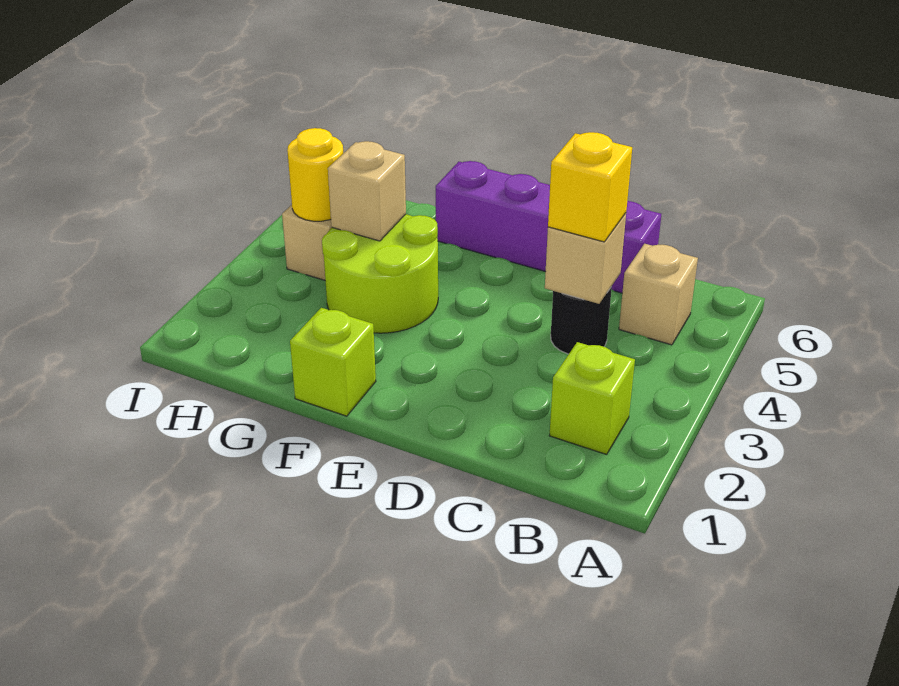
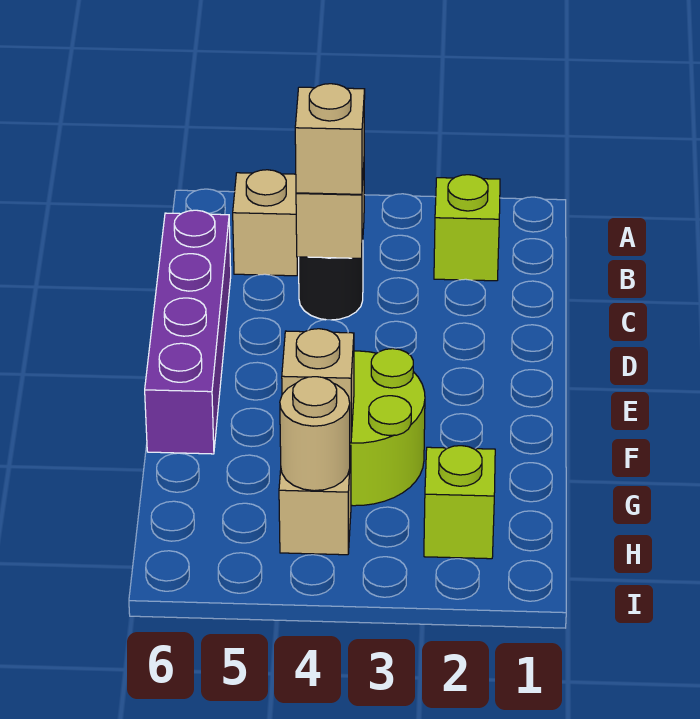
yellow 1x1 brick [548,132,632,242] -> tan 1x1 brick [295,84,365,194]
lime 1x1 brick [290,308,376,416] -> lime 1x1 brick moved to [424,446,495,559]
yellow 1x1 round brick [287,128,343,221] -> tan 1x1 round brick [280,377,350,491]

